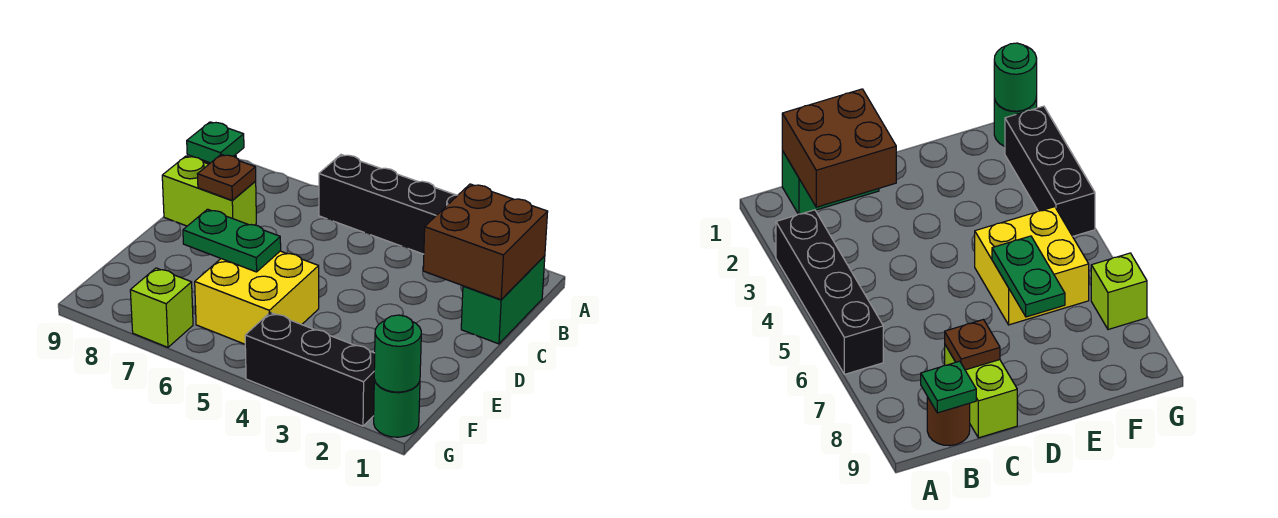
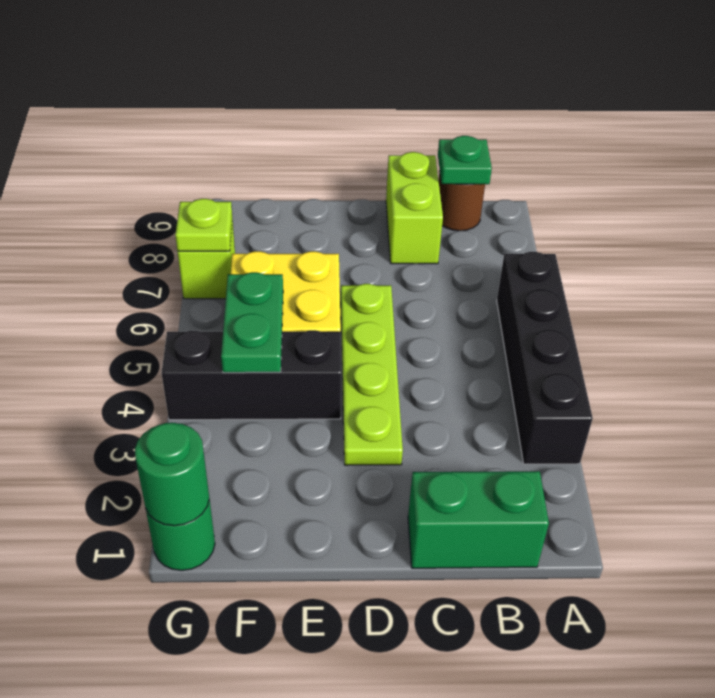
brown 2x2 brick [423,184,548,300] -> none
brown 1x1 plate [198,154,256,200] -> none
none -> lime 1x4 plate [341,284,403,465]
green 1x2 plate [183,209,281,272] -> green 1x2 plate moved to [221,272,283,373]
black 1x3 brick [245,312,375,426] -> black 1x3 brick turned to [162,330,342,420]
none -> lime 1x1 plate [175,199,232,251]

